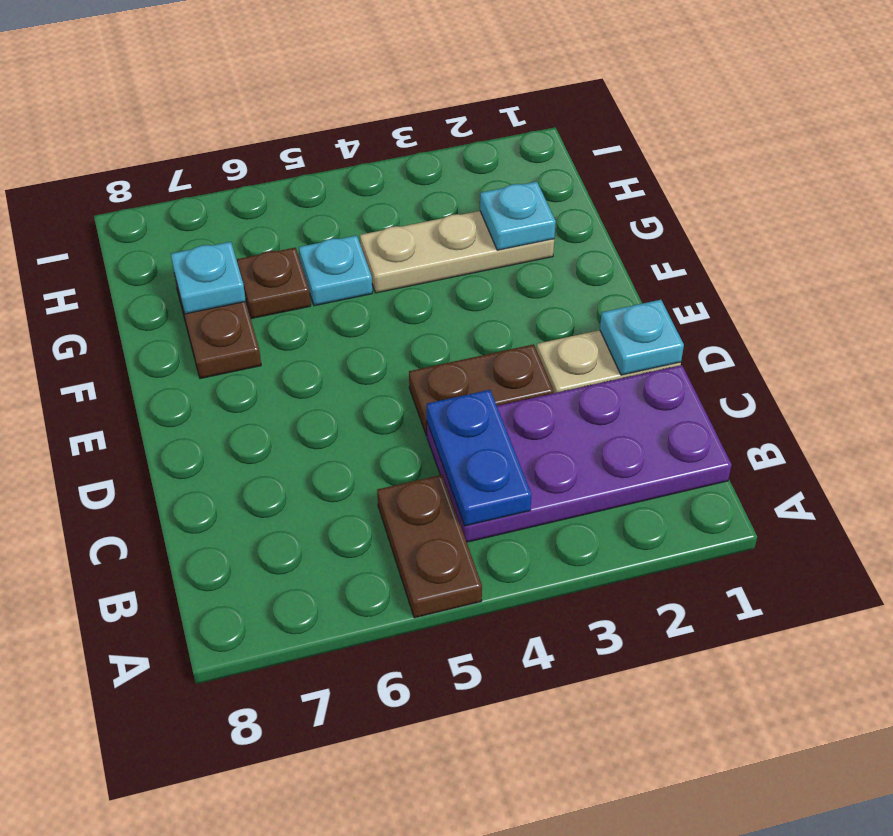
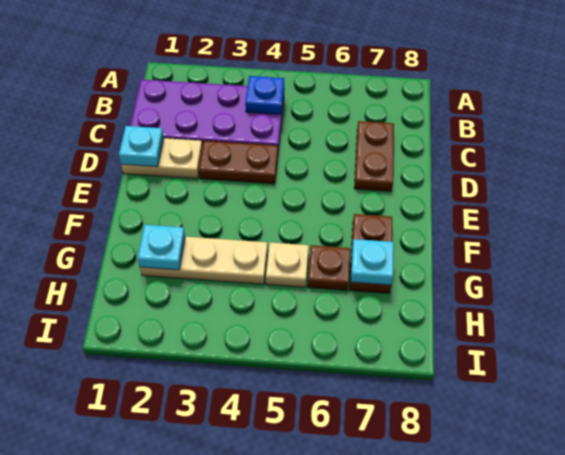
brown 1x2 plate [377,475,482,618] -> brown 1x2 plate moved to [354,121,394,191]
blue 1x2 plate [427,390,532,526] -> blue 1x1 plate [245,76,284,115]
cyan 1x1 plate [299,235,373,306] -> tan 1x1 plate [266,242,309,287]

